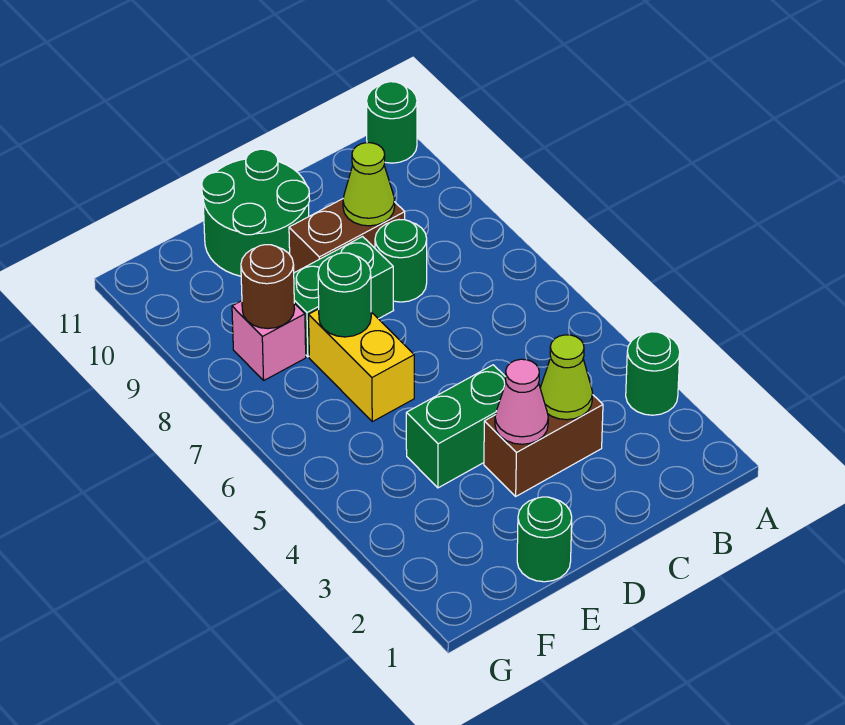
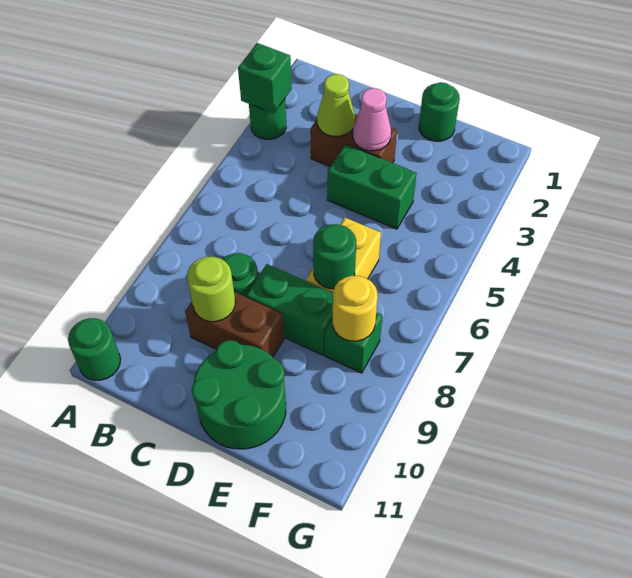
none -> green 1x1 brick [238,43,292,113]
lime 1x1 cone [343,143,395,226] -> lime 1x1 round brick [187,257,235,322]
pink 1x1 brick [232,301,306,380] -> green 1x1 brick [325,312,382,373]
brown 1x1 round brick [241,245,294,329] -> yellow 1x1 round brick [333,276,378,341]

